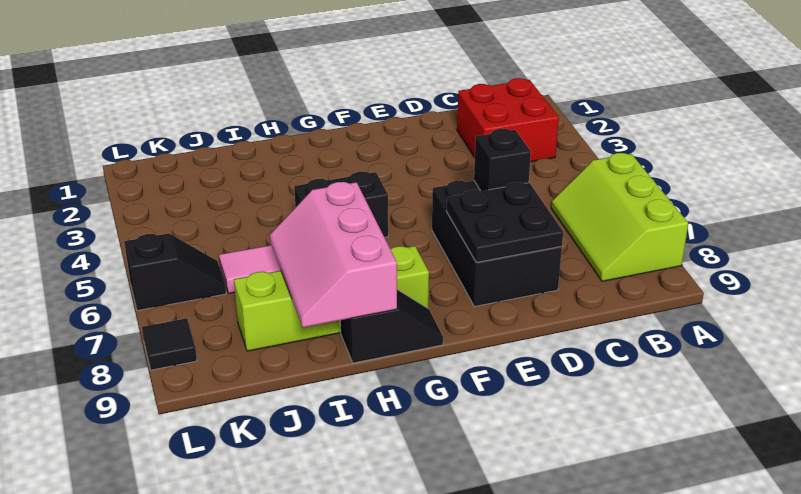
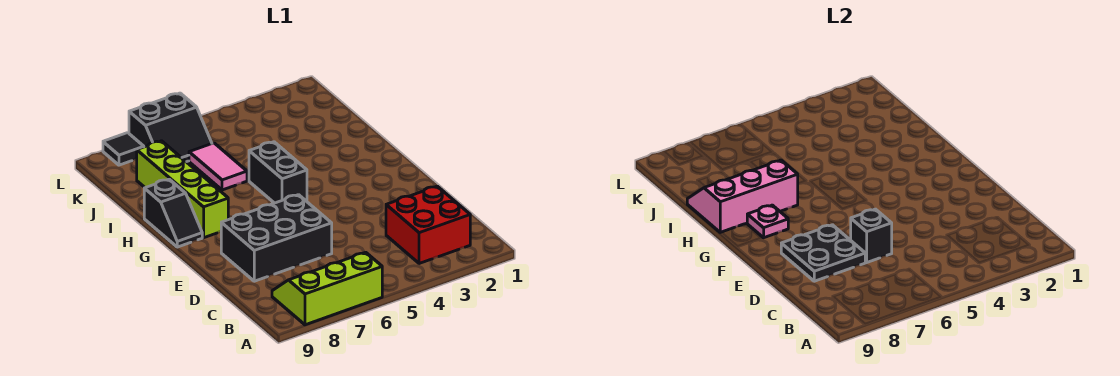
none -> pink 1x1 plate [747,205,788,238]
black 1x2 slope [124,234,226,310] -> black 2x2 slope [129,93,212,162]

